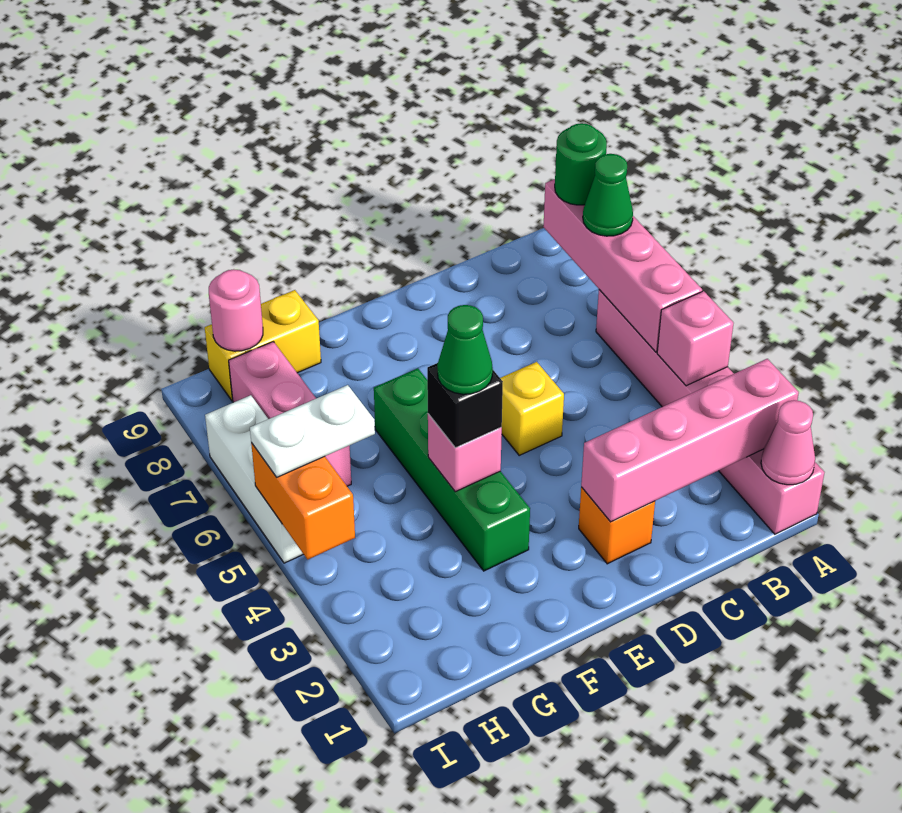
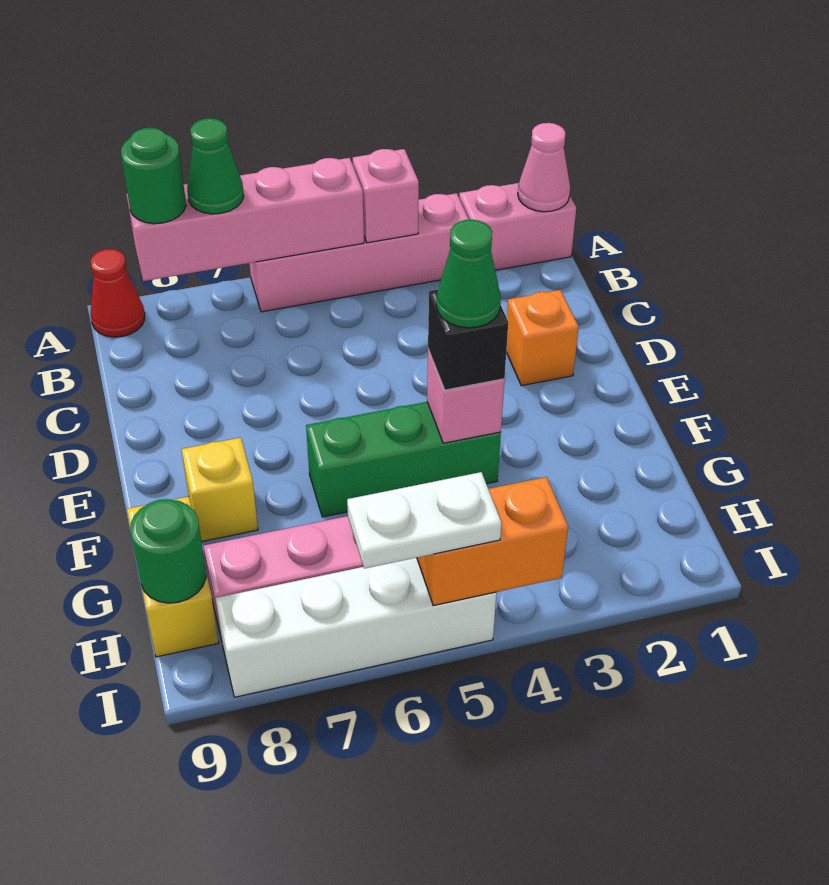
pink 1x4 brick [581,359,799,522] -> none
none -> red 1x1 cone [90,249,145,337]
yellow 1x1 brick [500,362,564,455] -> yellow 1x1 brick moved to [181,438,258,542]
green 1x4 brick [374,368,530,571] -> green 1x3 brick [306,402,501,517]
white 1x2 plate [250,385,375,477] -> white 1x2 plate turned to [347,472,502,569]
pink 1x1 round brick [209,269,263,351] -> green 1x1 round brick [130,499,206,603]
white 1x3 brick [205,395,304,563] -> white 1x4 brick [215,558,496,697]

